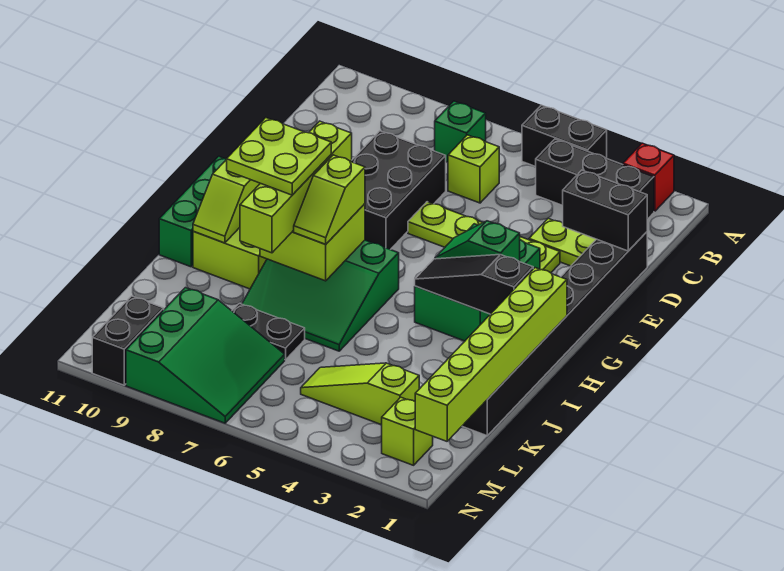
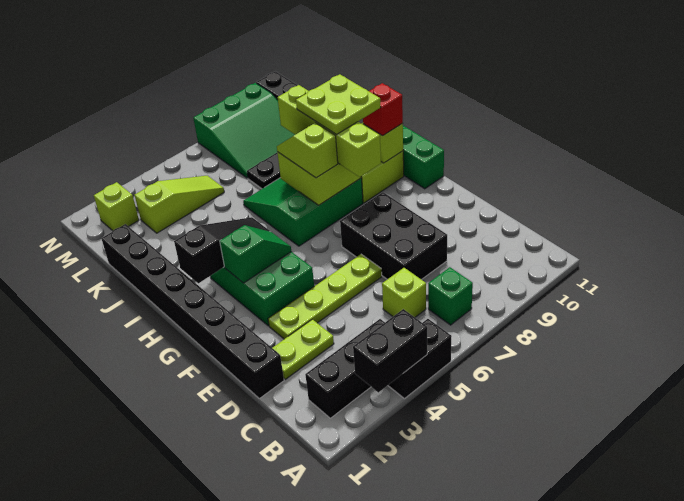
red 1x1 brick [623,143,674,211] -> red 1x1 brick moved to [363,83,403,136]
black 1x2 brick [563,170,647,251] -> black 1x2 brick moved to [353,309,427,392]
lime 1x6 brick [415,268,567,441] -> none
green 3x3 slope [126,288,285,423] -> green 3x3 slope turned to [193,83,295,178]

